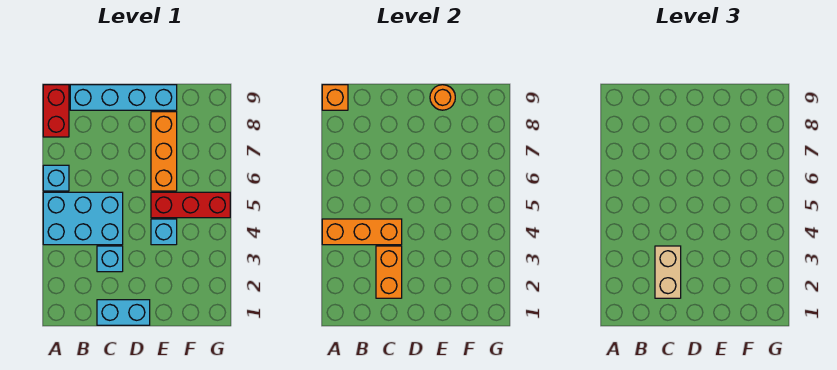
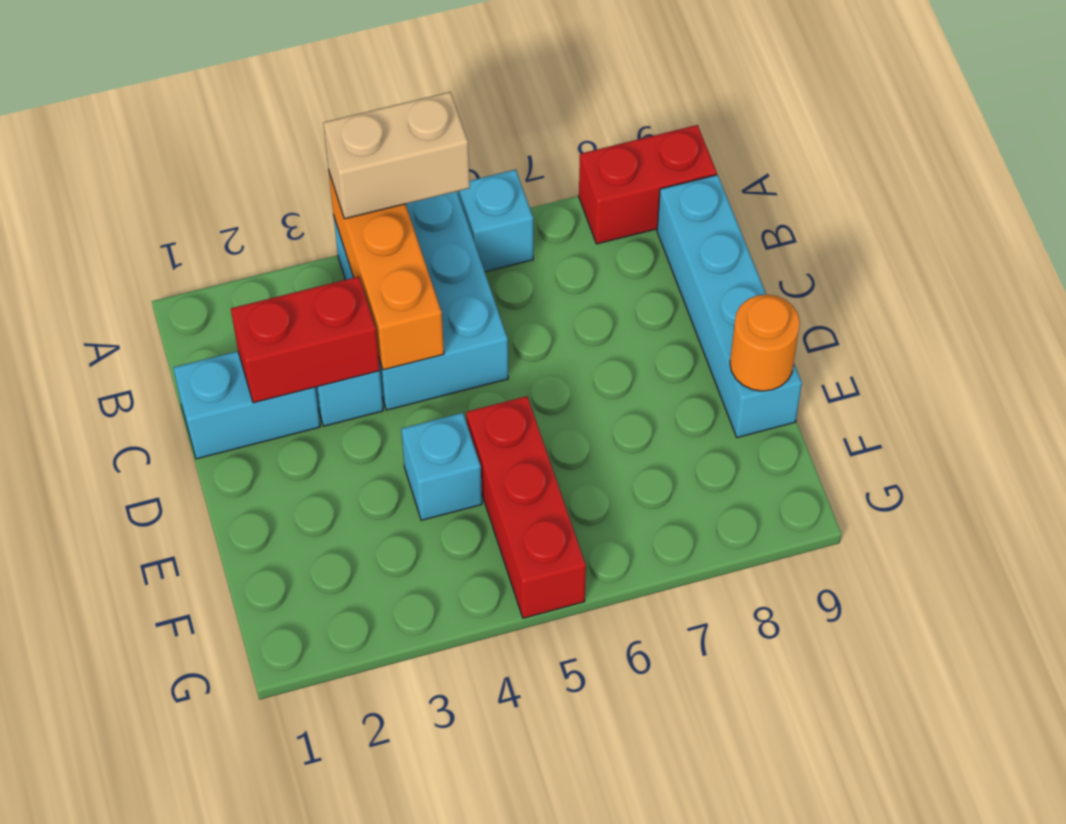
orange 1x1 brick [322,85,348,110] -> none
cyan 1x2 brick [97,300,150,325] -> cyan 1x2 brick turned to [173,351,320,459]
orange 1x2 brick [376,246,402,298] -> red 1x2 brick [231,277,380,403]
tan 1x2 brick [655,246,681,298] -> tan 1x2 brick moved to [323,92,470,219]
orange 1x3 brick [151,112,177,191] -> none

